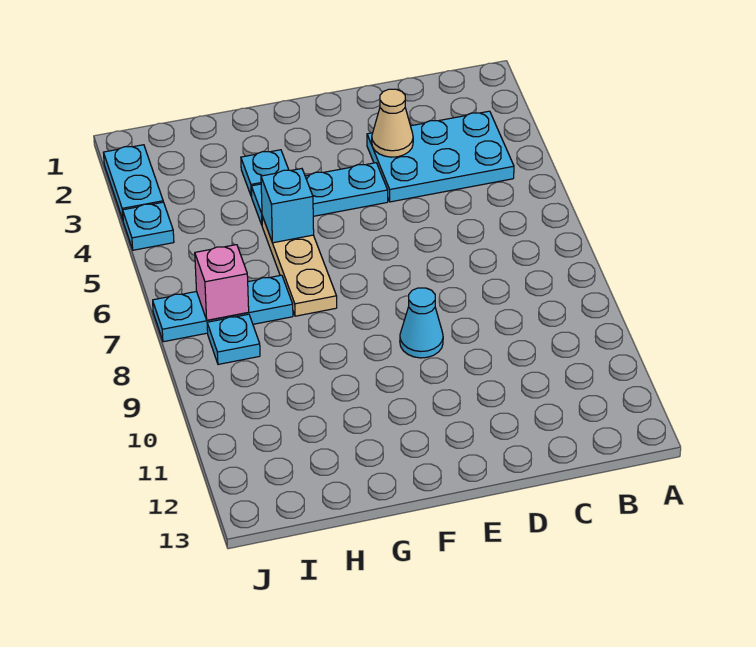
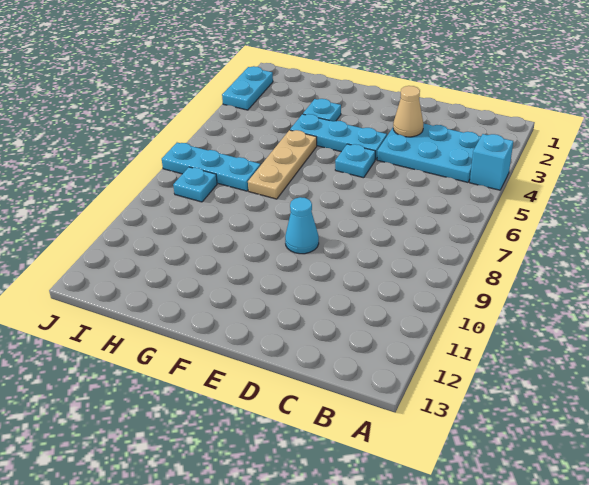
cyan 1x1 brick [261,169,314,243] -> cyan 1x1 brick moved to [470,134,513,190]
pink 1x1 brick [195,245,249,320] -> none
cyan 1x1 plate [123,202,174,250] -> cyan 1x1 plate moved to [335,144,375,178]

